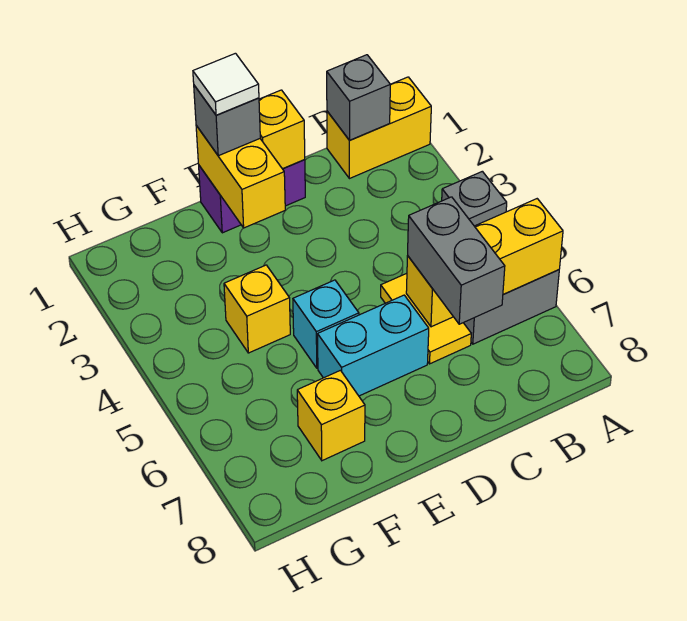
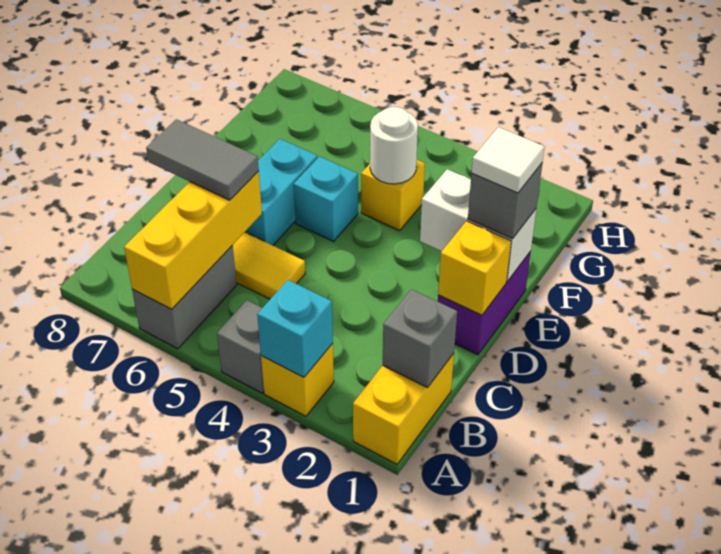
none -> cyan 1x1 brick [257,280,333,377]
grey 1x2 brick [408,197,505,324] -> grey 1x2 tile [146,119,259,200]
yellow 1x2 brick [196,125,285,228] -> white 1x2 brick [420,169,536,281]
none -> white 1x1 round brick [370,107,418,184]
yellow 1x1 brick [297,370,365,461] -> yellow 1x1 brick moved to [261,343,334,416]

